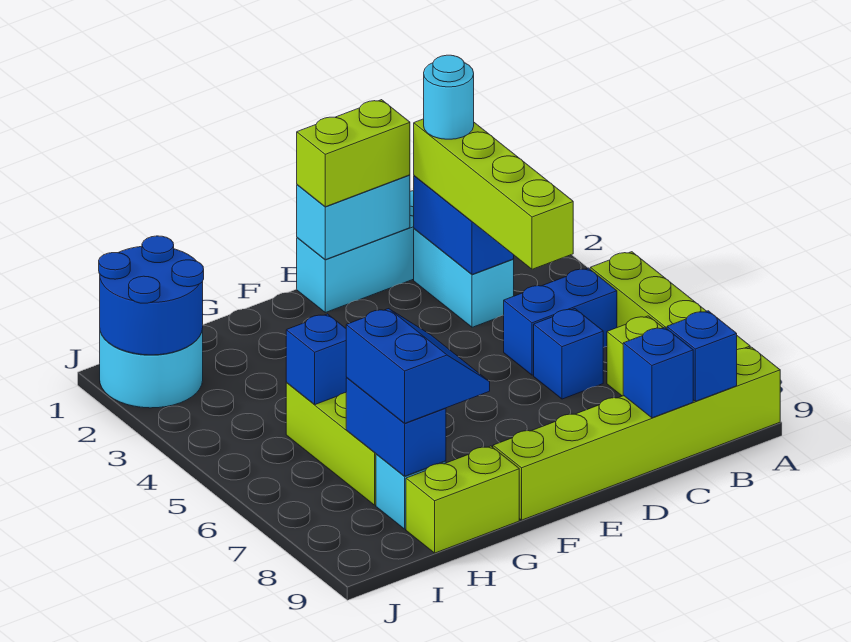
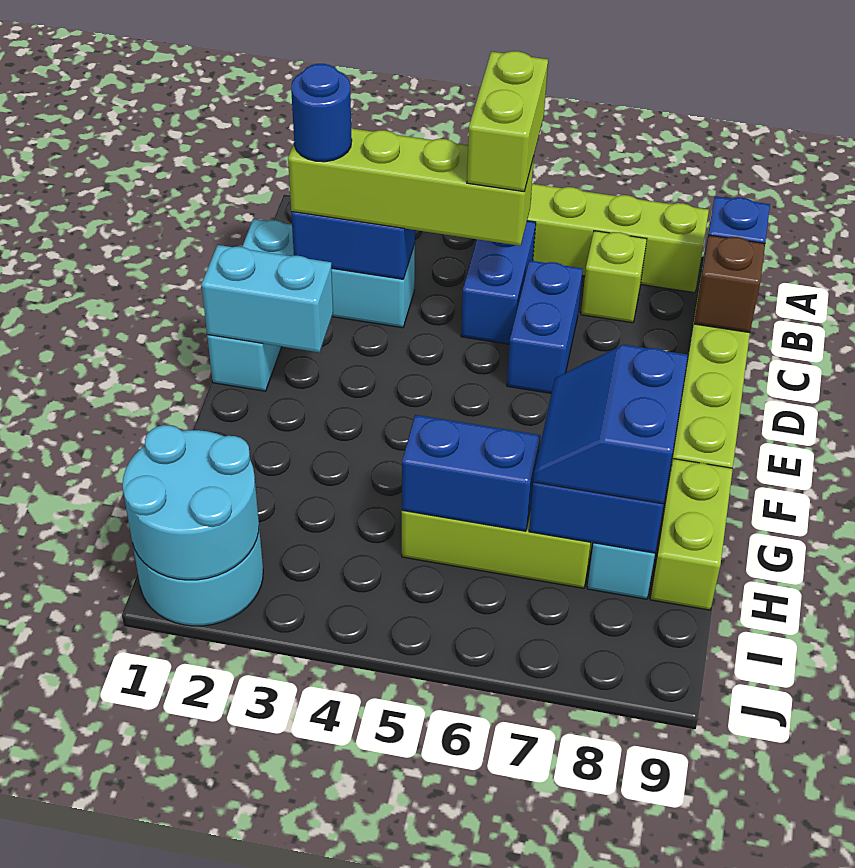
cyan 1x1 round brick [424,55,474,139] -> blue 1x1 round brick [291,64,352,162]
blue 1x1 brick [534,309,603,399] -> blue 1x2 brick [507,260,583,393]
blue 1x1 brick [623,327,693,418] -> brown 1x1 brick [694,235,765,333]
cyan 1x2 brick [297,175,410,260] -> cyan 1x2 brick turned to [201,245,333,352]
lime 1x2 brick [297,100,410,207] -> lime 1x2 brick moved to [467,51,548,192]
blue 2x2 slope [346,309,490,423] -> blue 2x2 slope turned to [533,345,688,504]
blue 1x1 brick [286,314,347,405] -> blue 1x2 brick [402,415,540,531]
blue 2x2 round brick [99,236,204,355] -> cyan 2x2 round brick [123,425,259,580]

